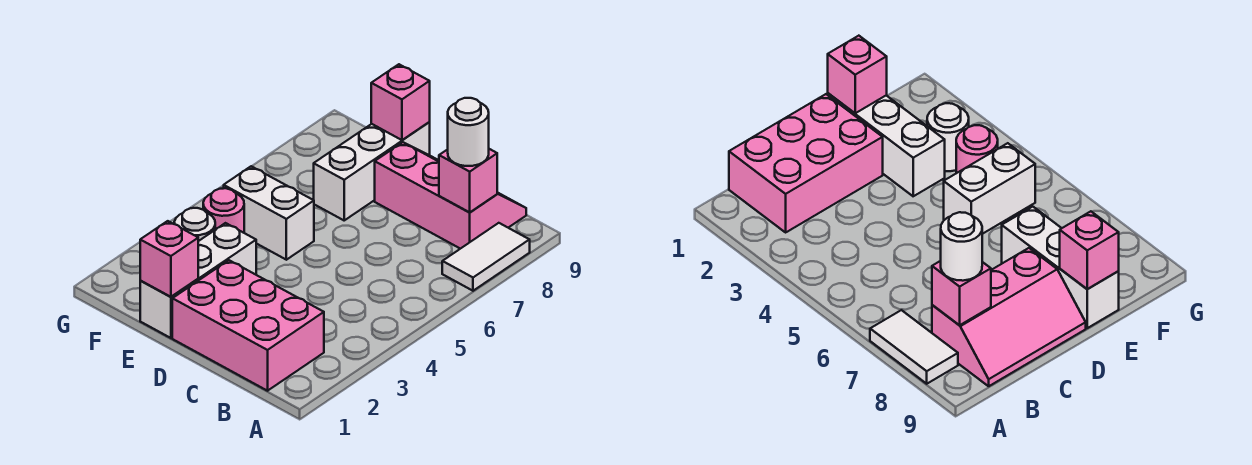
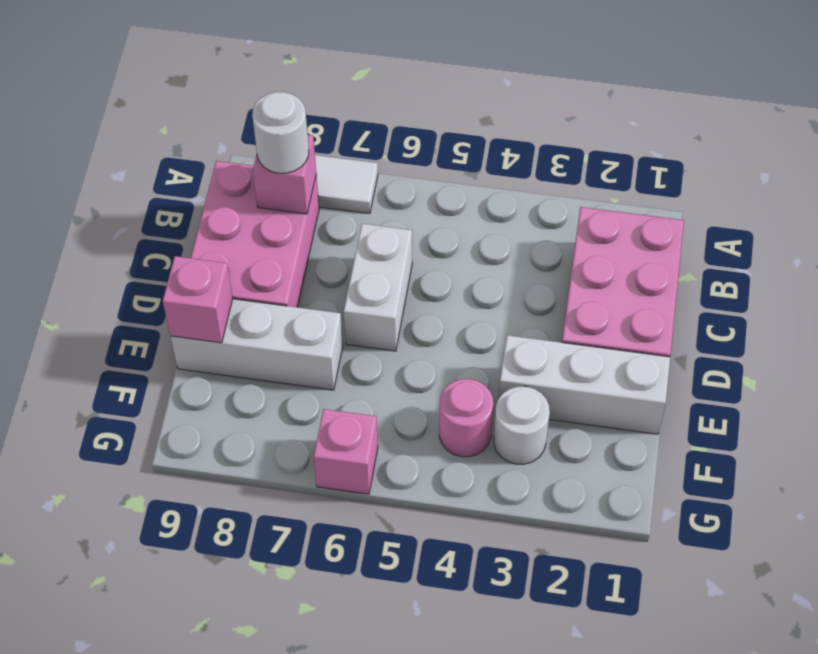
pink 2x3 slope [375,142,526,249] -> pink 2x3 brick [191,161,319,307]
pink 1x1 brick [140,221,198,297] -> pink 1x1 brick moved to [314,409,378,494]
white 1x2 brick [224,166,314,260] -> white 1x2 brick moved to [344,224,412,351]

